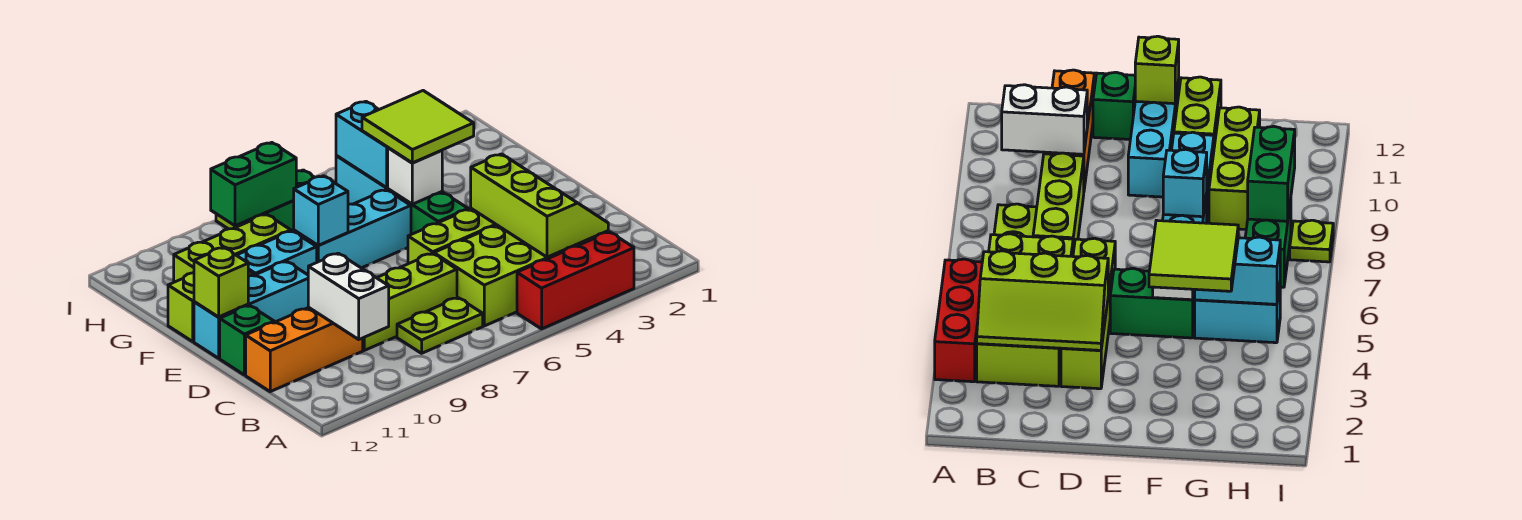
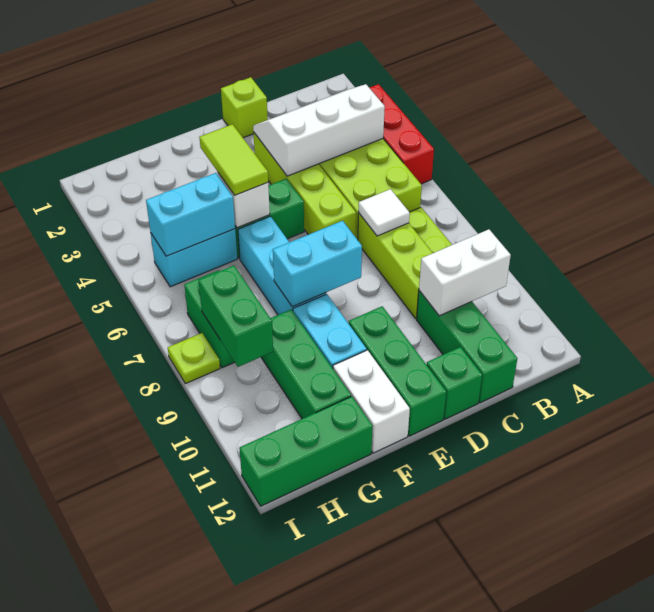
lime 2x3 slope [471,154,608,257] -> white 2x3 slope [253,84,385,176]
none -> white 1x1 tile [359,189,410,236]
orange 1x3 brick [246,307,363,392] -> green 1x3 brick [417,291,517,403]
cyan 1x3 brick [194,261,308,358] -> green 1x3 brick [349,306,446,436]
lime 1x1 brick [194,247,248,317] -> lime 1x1 brick moved to [221,77,268,138]
lime 2x2 tile [362,91,474,163] -> lime 1x2 tile [199,124,268,195]
cyan 1x1 brick [294,176,348,245] -> cyan 1x2 brick [273,221,362,307]
lime 1x2 brick [168,271,254,341] -> white 1x2 brick [333,350,410,453]
lime 1x3 brick [174,214,291,282] -> green 1x3 brick [261,310,351,419]
none -> green 1x3 brick [239,396,373,506]

